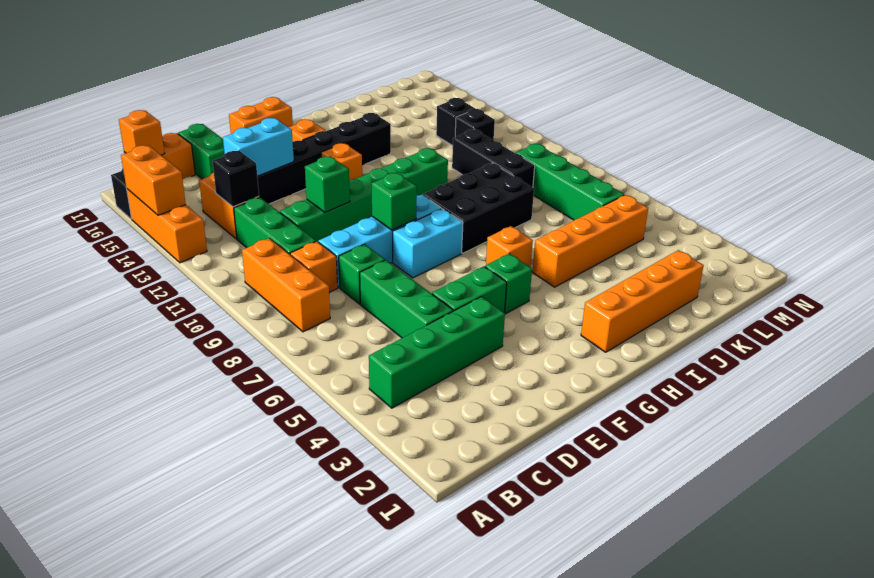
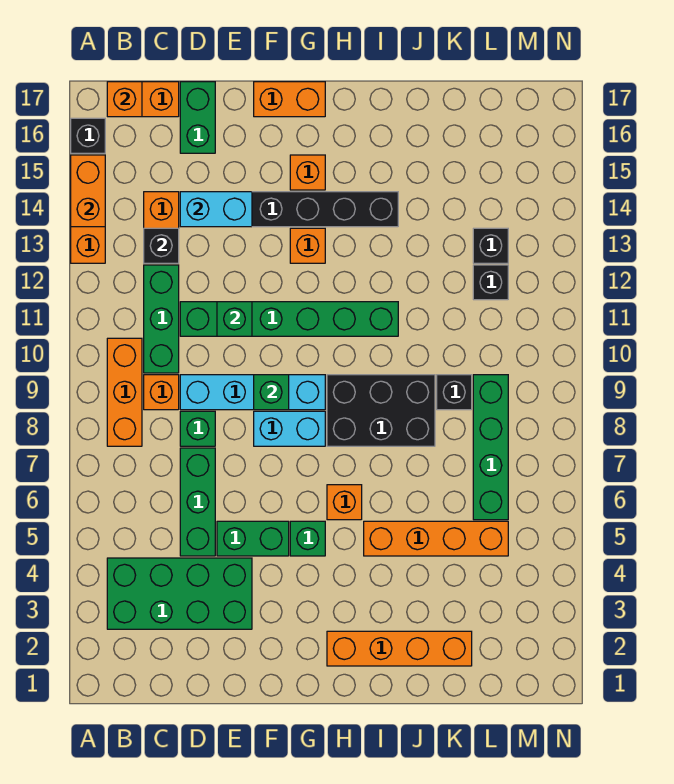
green 1x4 brick [369,297,505,408] -> green 2x4 brick [107,558,252,629]
black 1x3 brick [452,129,535,188] -> black 1x1 brick [437,375,472,410]

